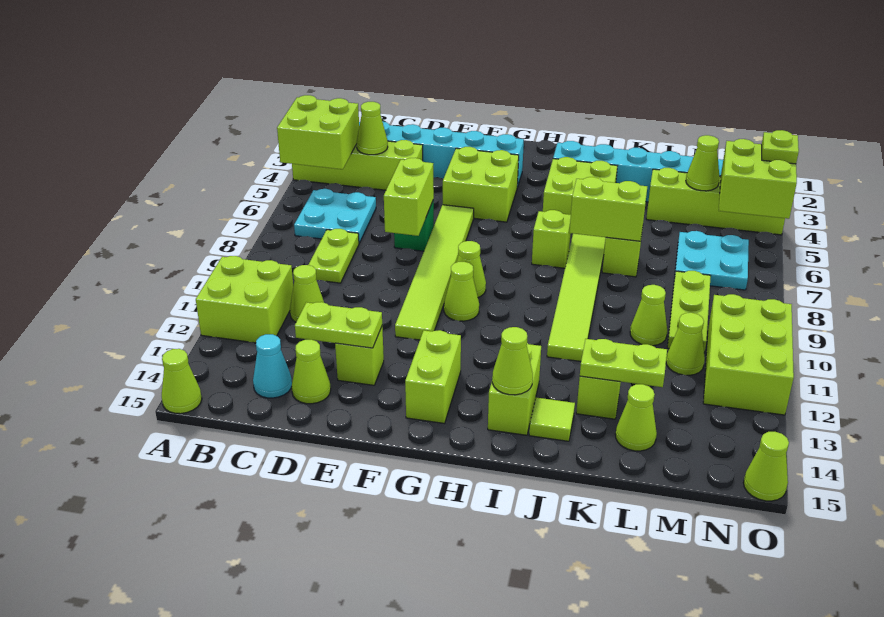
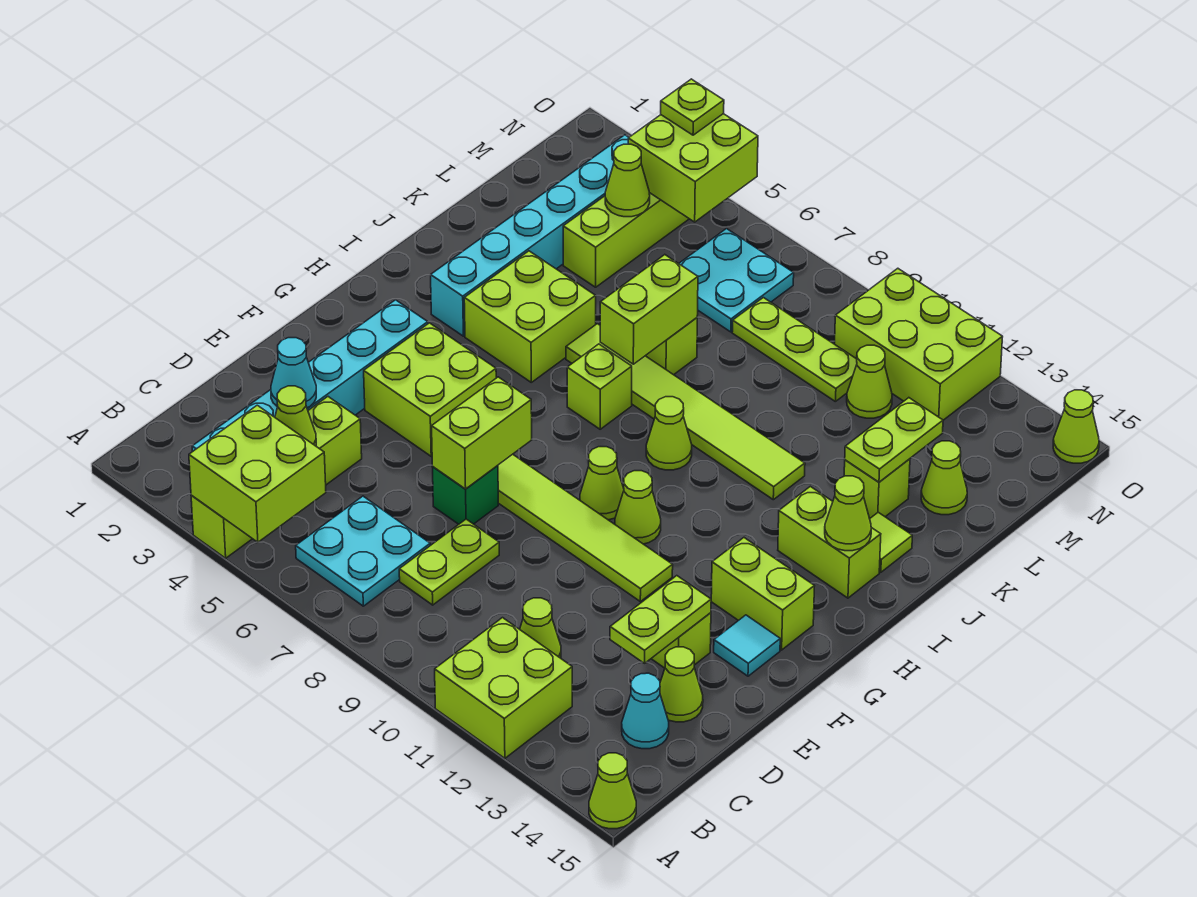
lime 1x2 plate [308,229,359,283] -> lime 1x2 plate turned to [399,519,499,605]
none -> cyan 1x1 cone [271,338,316,408]
lime 1x2 brick [384,158,434,236] -> lime 1x2 brick turned to [432,377,532,489]
none -> cyan 1x1 tile [714,615,780,676]
lime 1x1 cone [630,285,667,346] -> lime 1x1 cone moved to [646,397,692,470]

